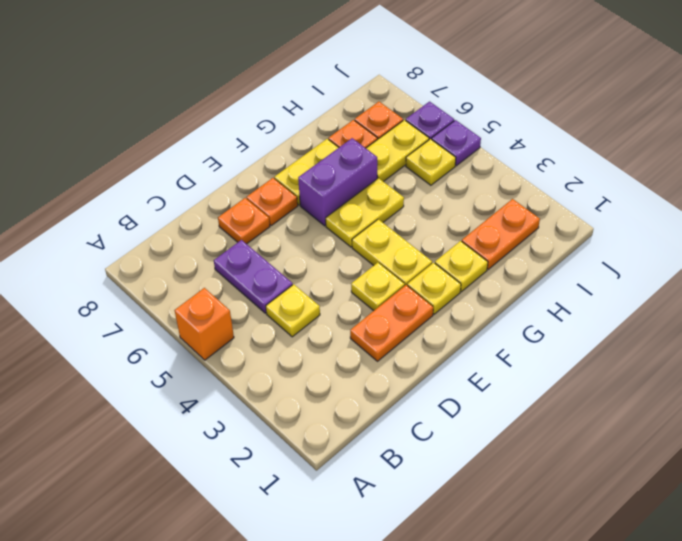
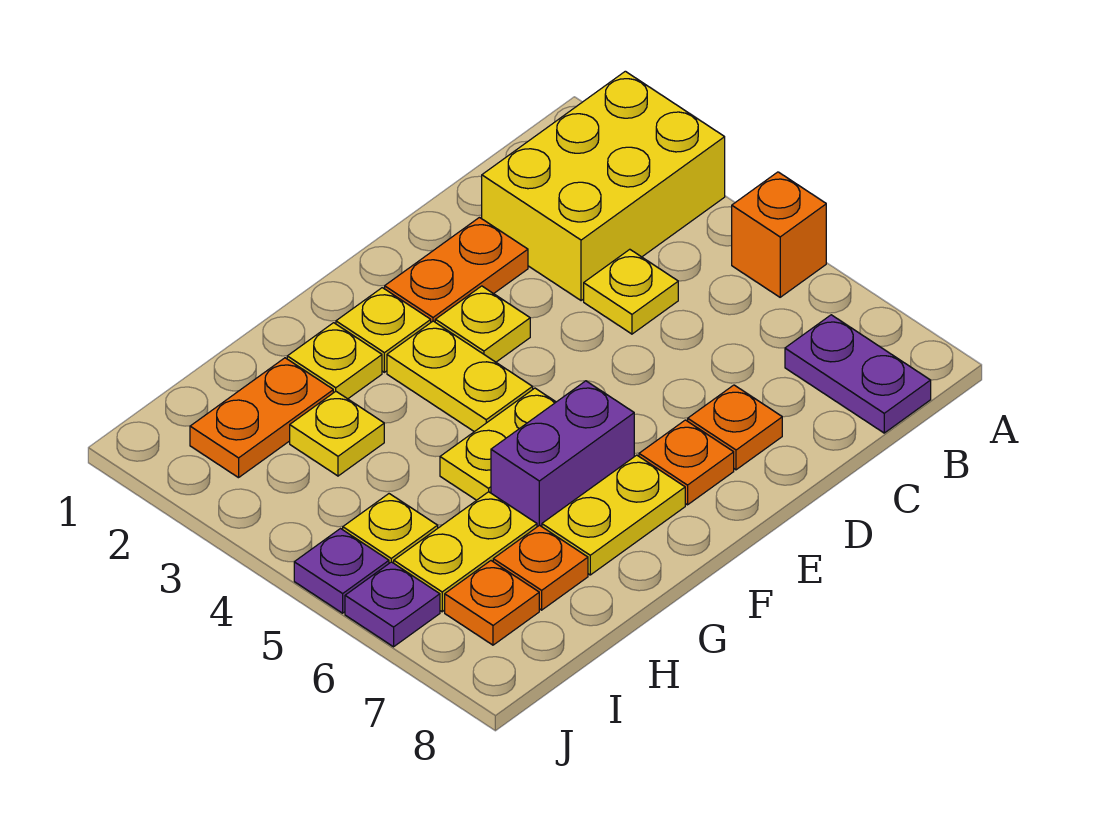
none -> yellow 2x3 brick [482,71,725,301]
purple 1x2 plate [214,240,293,313] -> purple 1x2 plate moved to [785,315,931,433]
none -> yellow 1x1 plate [290,391,384,476]

